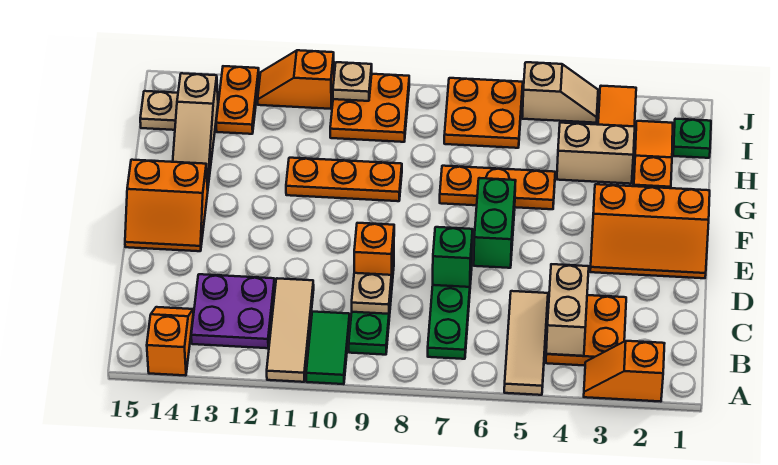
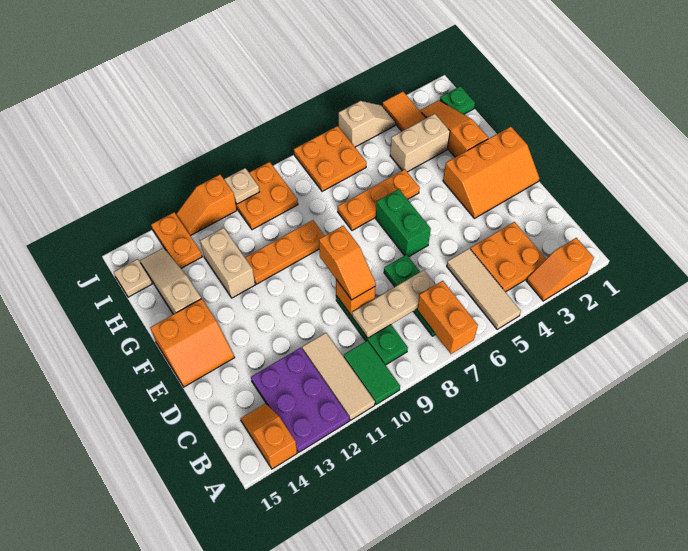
none -> orange 1x2 brick [417,281,478,354]
tan 1x2 brick [546,264,589,356] -> tan 1x2 brick moved to [200,228,255,298]
purple 2x2 plate [191,274,275,348] -> purple 2x3 plate [251,348,349,453]
tan 1x1 plate [352,273,392,314] -> tan 1x3 plate [352,270,435,338]
green 1x1 brick [433,227,473,287] -> none
none -> orange 1x2 slope [319,226,376,300]
tan 1x3 slope [173,73,218,189] -> tan 1x3 slope turned to [140,248,201,314]

